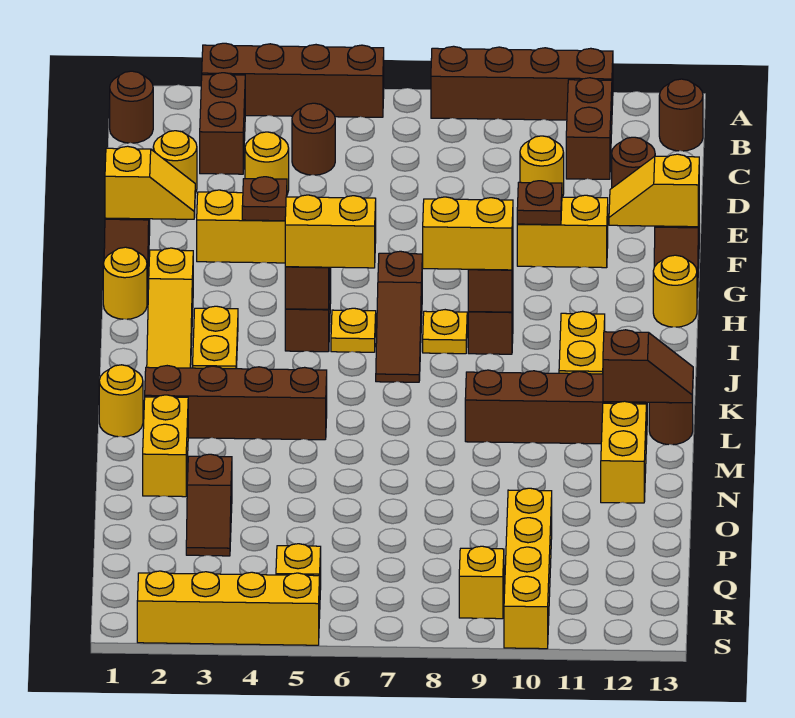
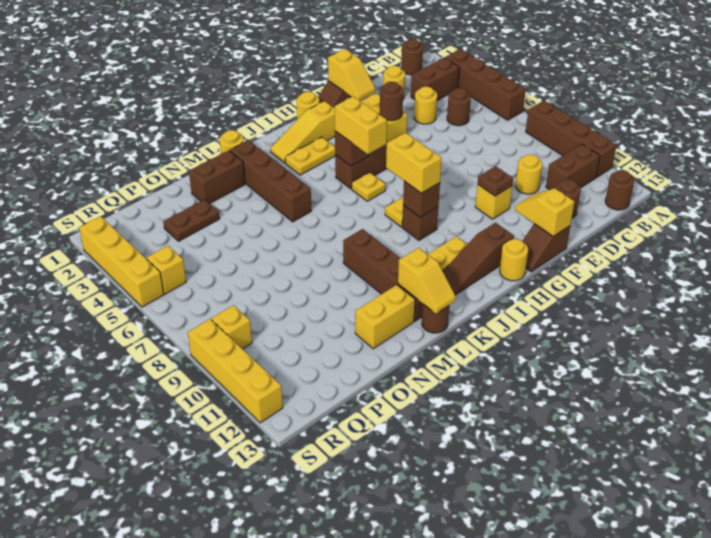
brown 1x1 plate [242,177,287,221] -> brown 1x1 round brick [380,82,403,121]
yellow 1x2 brick [517,195,608,268] -> yellow 1x1 brick [475,185,512,219]
brown 1x3 slope [376,251,422,382] -> brown 1x3 slope moved to [443,223,514,295]
brown 1x2 slope [603,330,693,403] -> yellow 1x2 slope [398,248,456,314]
yellow 1x2 brick [143,395,188,497] -> brown 1x2 brick [189,150,245,204]
brown 1x2 slope [186,454,232,556] -> brown 1x2 plate [163,200,220,241]
yellow 1x4 brick [504,488,552,649] -> yellow 1x4 brick turned to [188,319,283,423]

